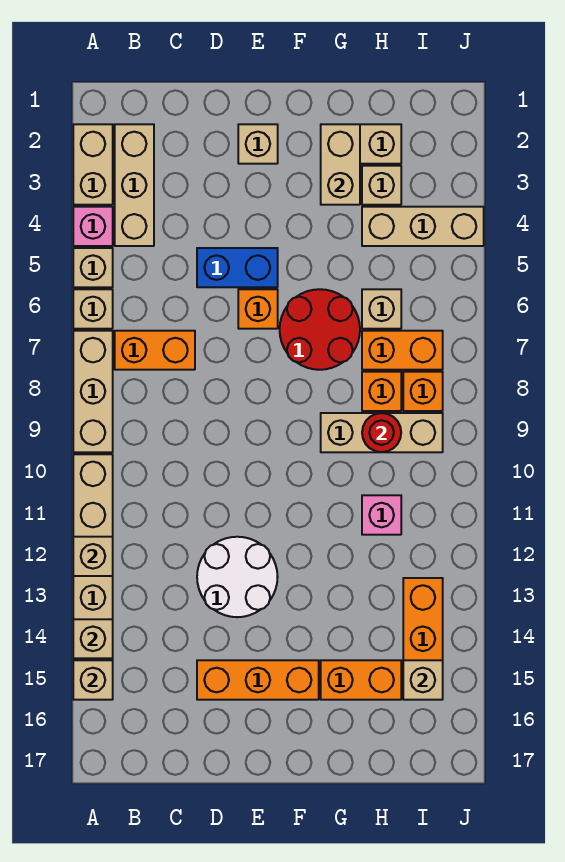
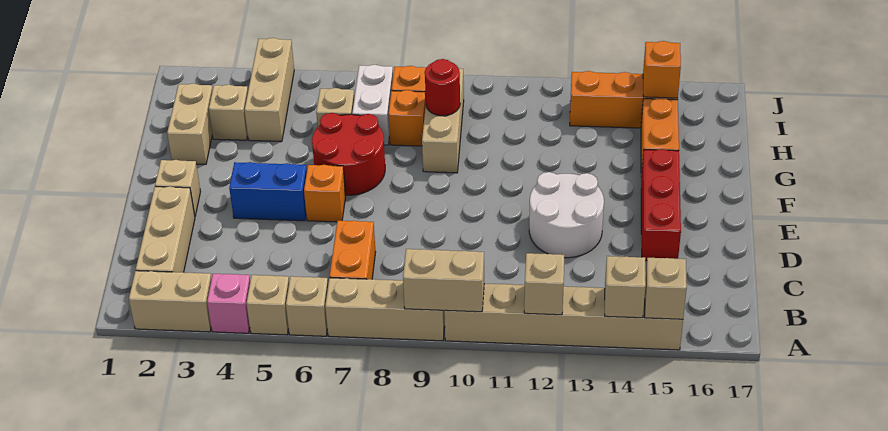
tan 1x3 brick [115,124,154,246] -> tan 1x3 brick turned to [136,186,195,272]
blue 1x2 brick [197,248,278,287] -> blue 1x2 brick turned to [229,162,307,221]
orange 1x3 brick [197,660,319,700] -> red 1x3 brick [641,149,681,261]
tan 1x2 brick [321,124,360,205] -> tan 1x2 brick moved to [403,249,484,312]
orange 1x2 brick [362,331,443,370] -> white 1x2 brick [352,65,393,145]
pink 1x1 brick [362,495,401,535] -> none
tan 1x1 brick [403,660,443,700] -> orange 1x1 brick [643,41,681,98]

